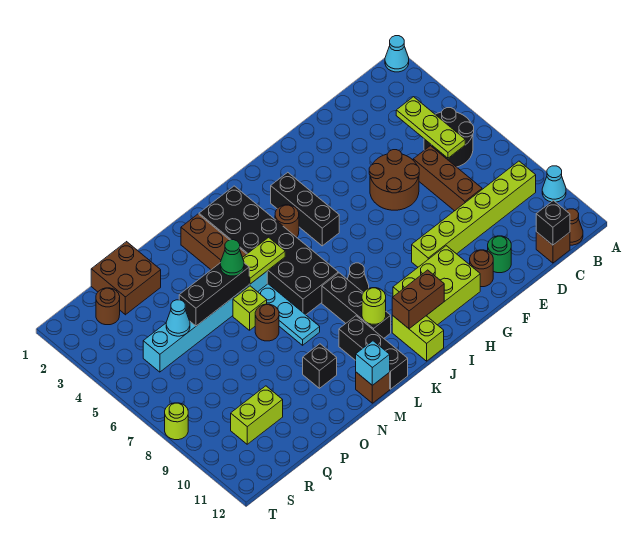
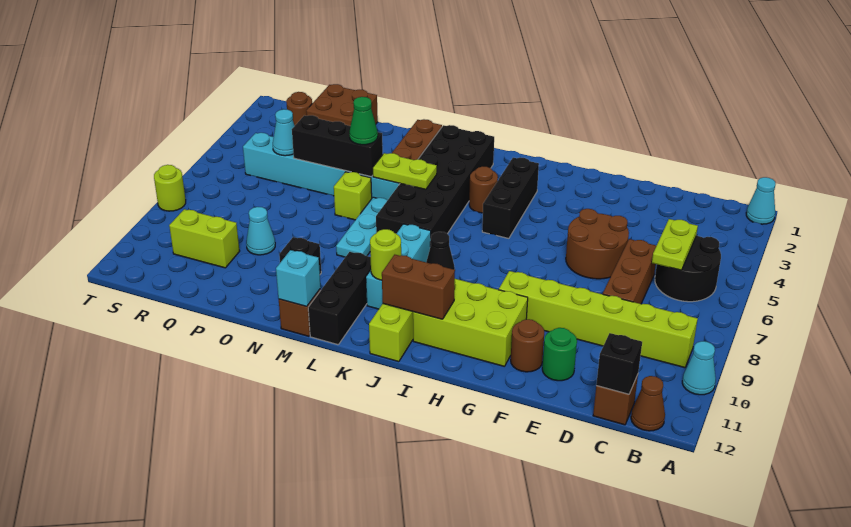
lime 1x3 plate [396,97,465,158] -> lime 1x2 plate [652,219,698,270]
black 1x3 brick [322,273,391,338] -> cyan 1x3 brick [366,224,431,309]
brown 1x1 round brick [255,304,279,341] -> none
none -> cyan 1x1 cone [246,207,275,255]

